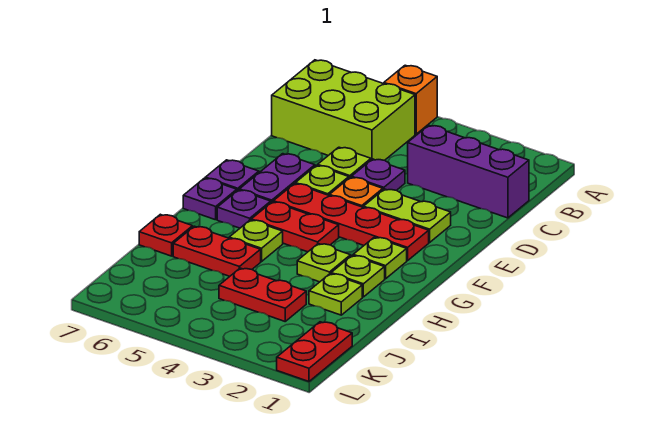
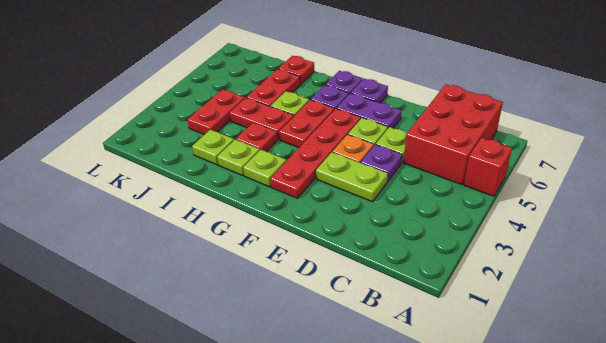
orange 1x1 brick [384,65,437,134] -> red 1x1 brick [464,138,512,196]
lime 2x3 brick [272,60,415,160] -> red 2x3 brick [404,84,503,184]
purple 1x3 brick [408,125,529,218] -> none
lime 1x2 plate [363,189,451,242] -> lime 1x2 plate turned to [316,152,388,202]
lime 1x1 plate [297,244,351,282] -> red 1x1 plate [236,123,278,152]
red 1x2 plate [277,322,352,382] -> red 1x2 plate moved to [229,98,294,139]

